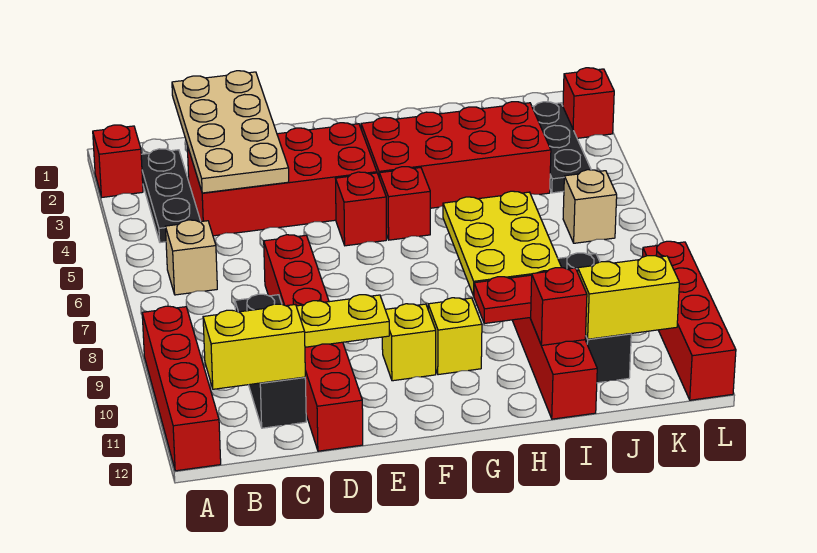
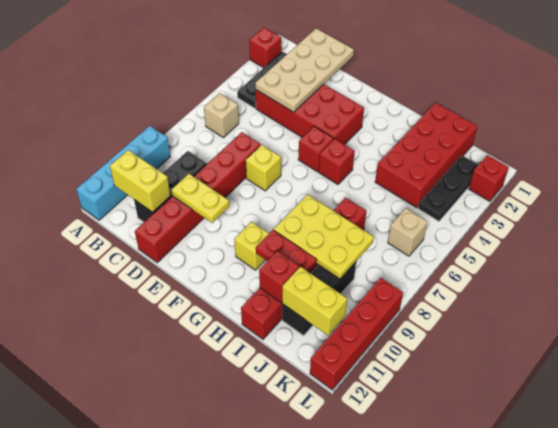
red 1x4 brick [142,306,221,471] -> cyan 1x4 brick [76,126,170,220]
yellow 1x1 brick [382,304,436,381] -> yellow 1x1 brick moved to [246,145,281,191]
red 2x4 brick [361,102,551,208] -> red 2x4 brick turned to [375,103,477,208]
yellow 2x3 plate [443,191,562,296] -> yellow 2x3 plate turned to [274,194,374,279]

